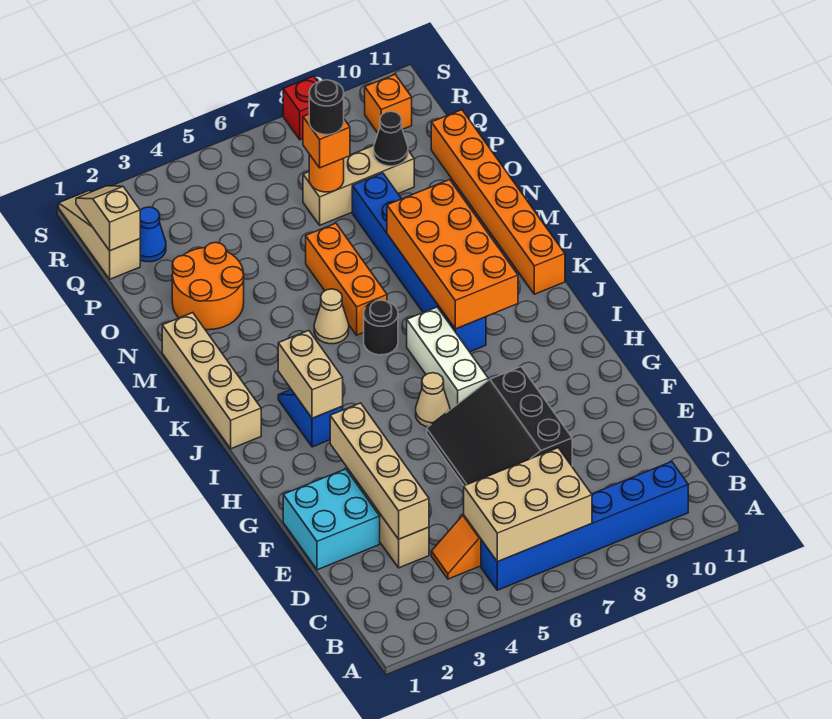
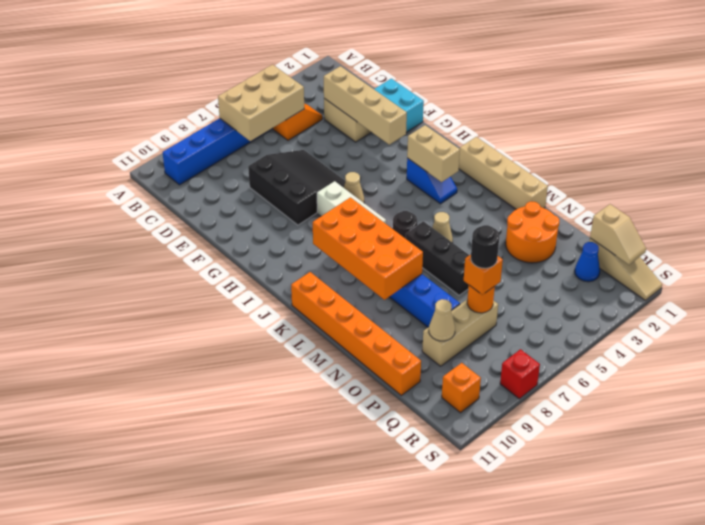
orange 1x3 brick [306,223,387,335] -> black 1x3 brick [406,221,469,295]
black 1x1 cone [374,111,408,166] -> tan 1x1 cone [429,299,455,341]

